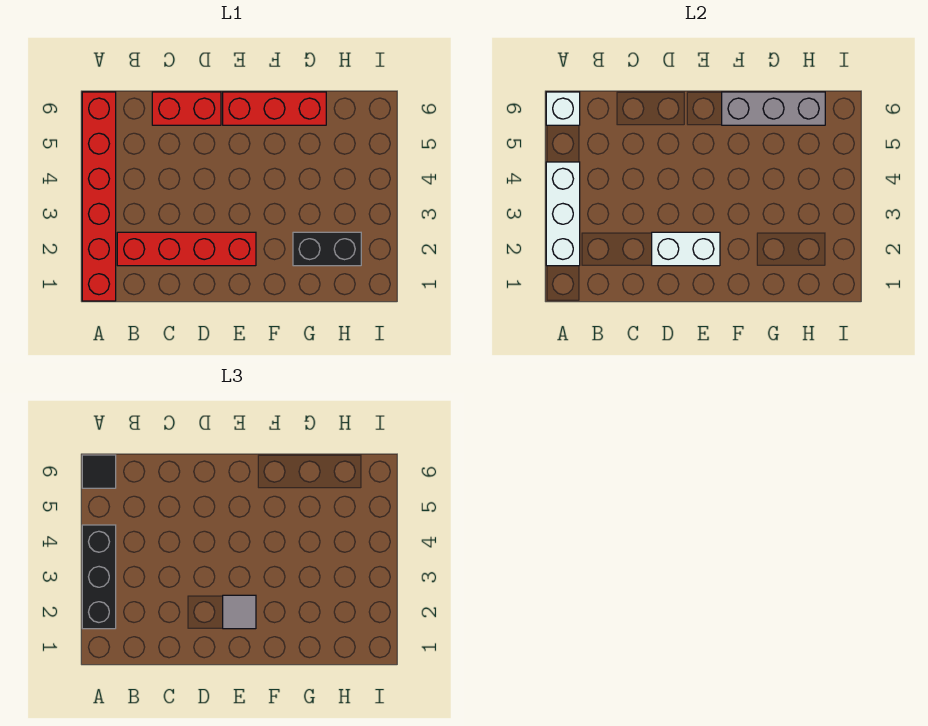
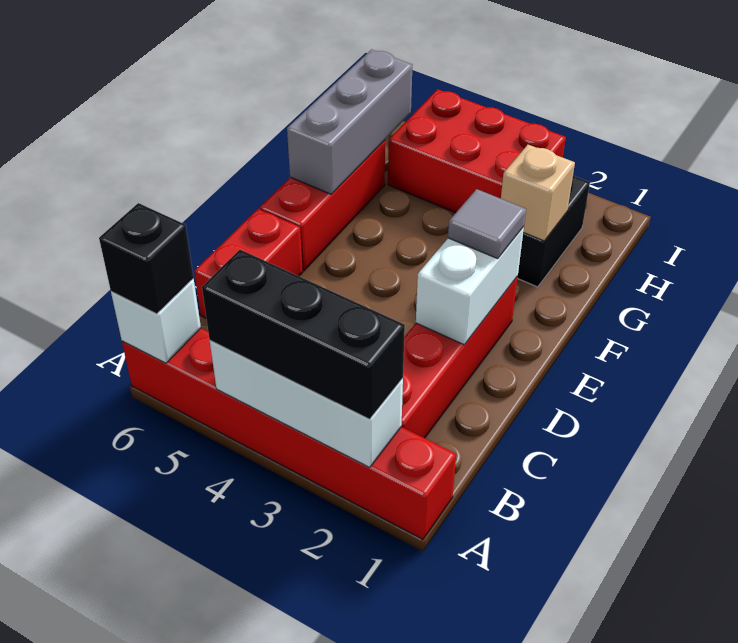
black 1x1 tile [82,455,116,488] -> black 1x1 brick [99,203,194,314]
none -> tan 1x1 brick [501,145,575,241]
none -> red 2x3 brick [388,89,566,213]

